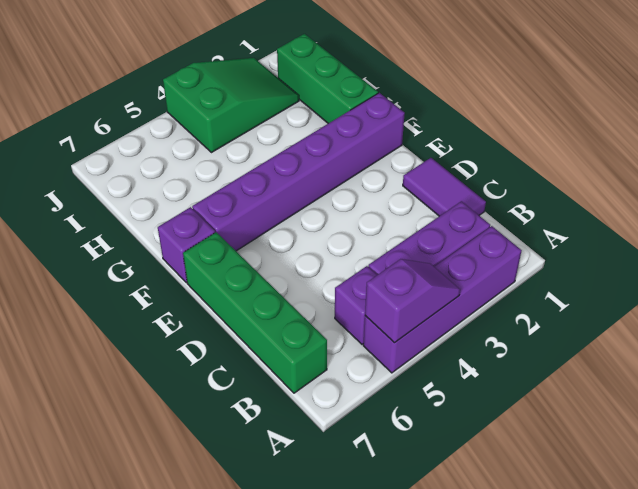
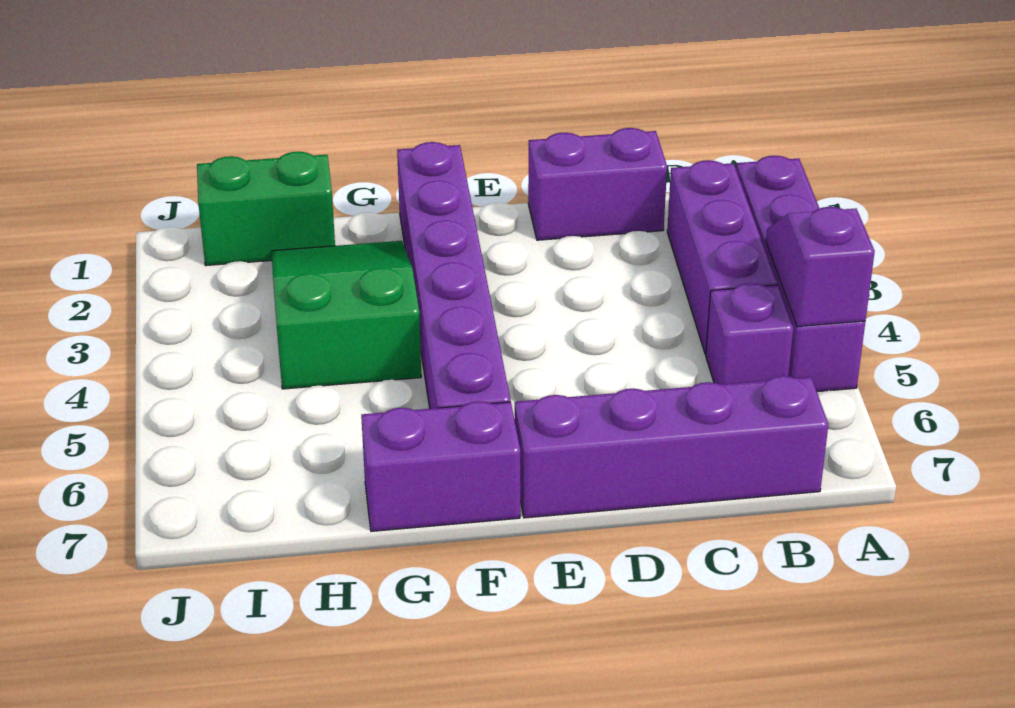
green 1x4 brick [183,232,327,393] -> purple 1x4 brick [514,376,828,518]
purple 1x2 tile [403,158,486,216] -> purple 1x2 brick [528,128,667,240]
purple 1x1 brick [158,207,215,283] -> purple 1x2 brick [361,401,520,531]
green 1x3 brick [277,34,378,123] -> green 1x2 brick [197,152,335,266]
green 2x3 slope [163,58,299,153] -> green 2x3 slope moved to [271,241,421,389]

